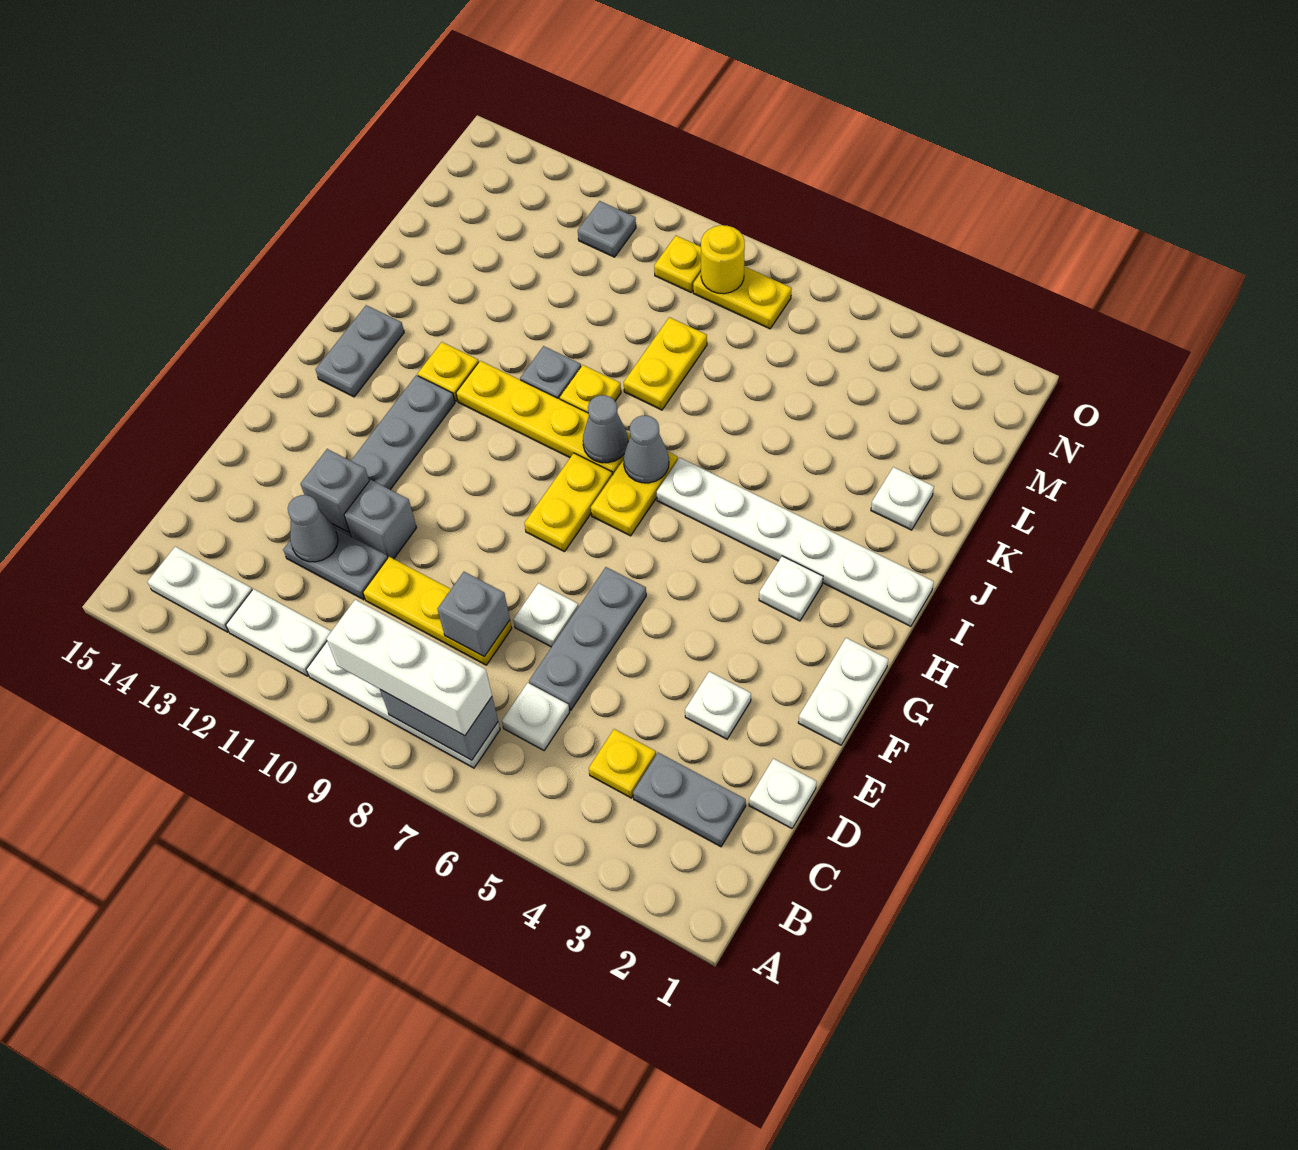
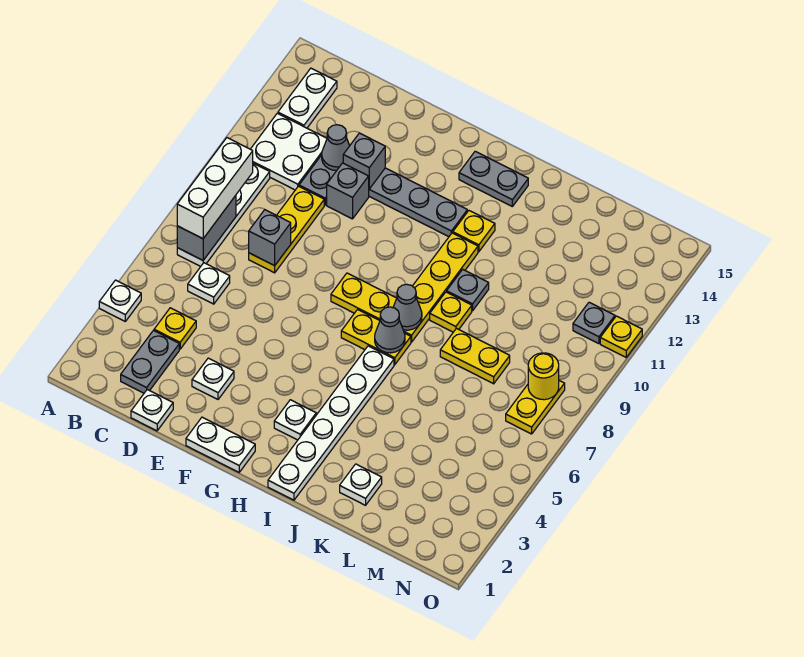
white 1x2 plate [226,589,331,676] -> white 2x2 plate [251,113,327,190]
grey 1x3 plate [529,567,646,710] -> none
white 1x1 plate [513,583,579,647] -> white 1x1 plate moved to [99,280,141,321]
yellow 1x1 plate [654,236,701,292] -> yellow 1x1 plate moved to [600,316,642,357]

